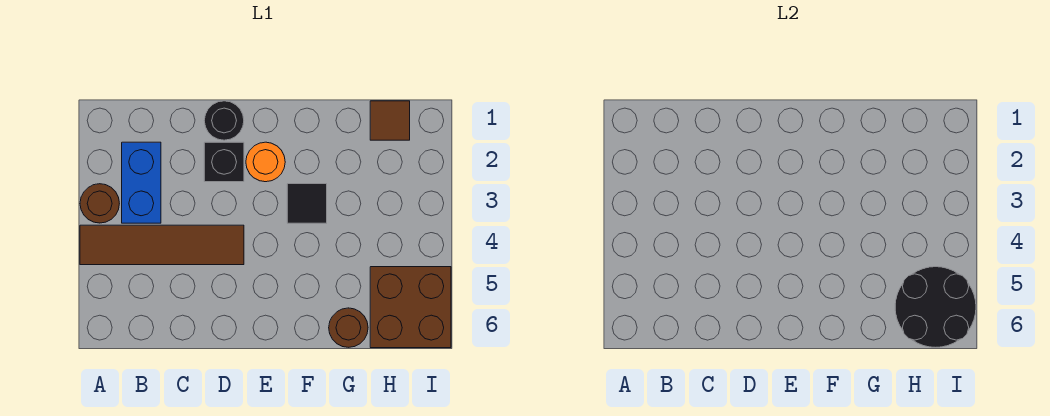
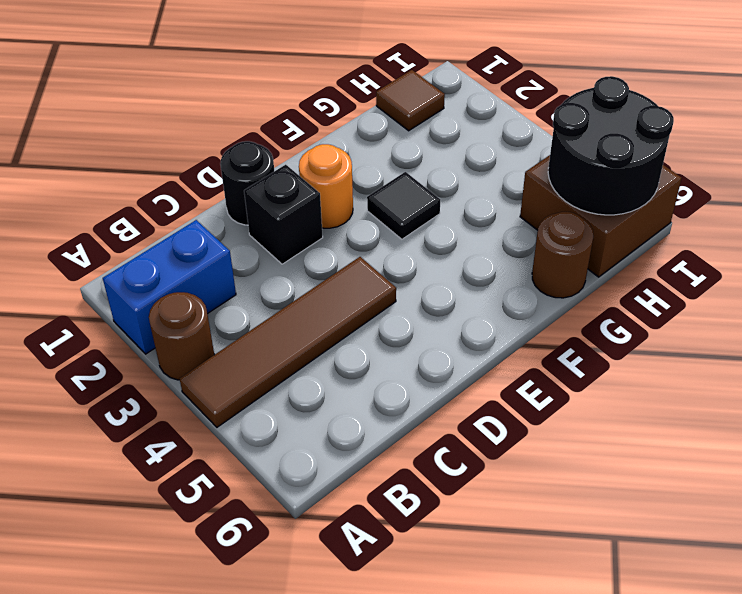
blue 1x2 brick [122,142,161,223] -> blue 1x2 brick turned to [103,220,236,354]

